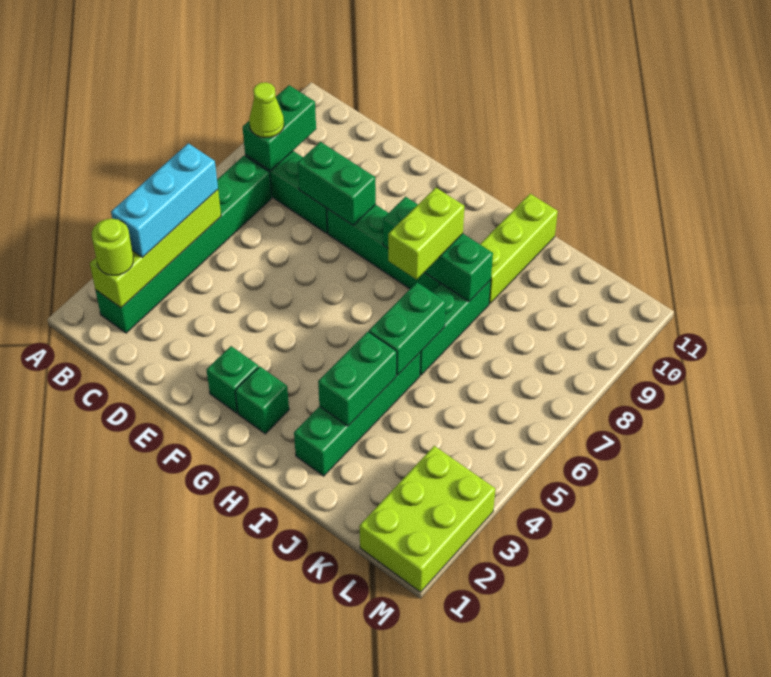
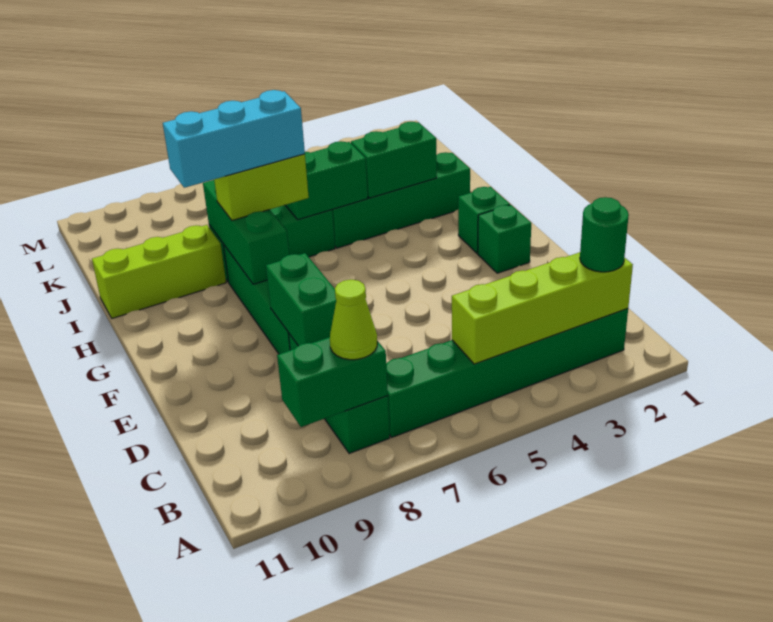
lime 1x1 round brick [92,219,133,275] -> green 1x1 round brick [580,197,629,272]
cyan 1x3 brick [111,143,218,258] -> cyan 1x3 brick moved to [163,90,305,188]
lime 2x3 brick [359,446,495,592] -> none

